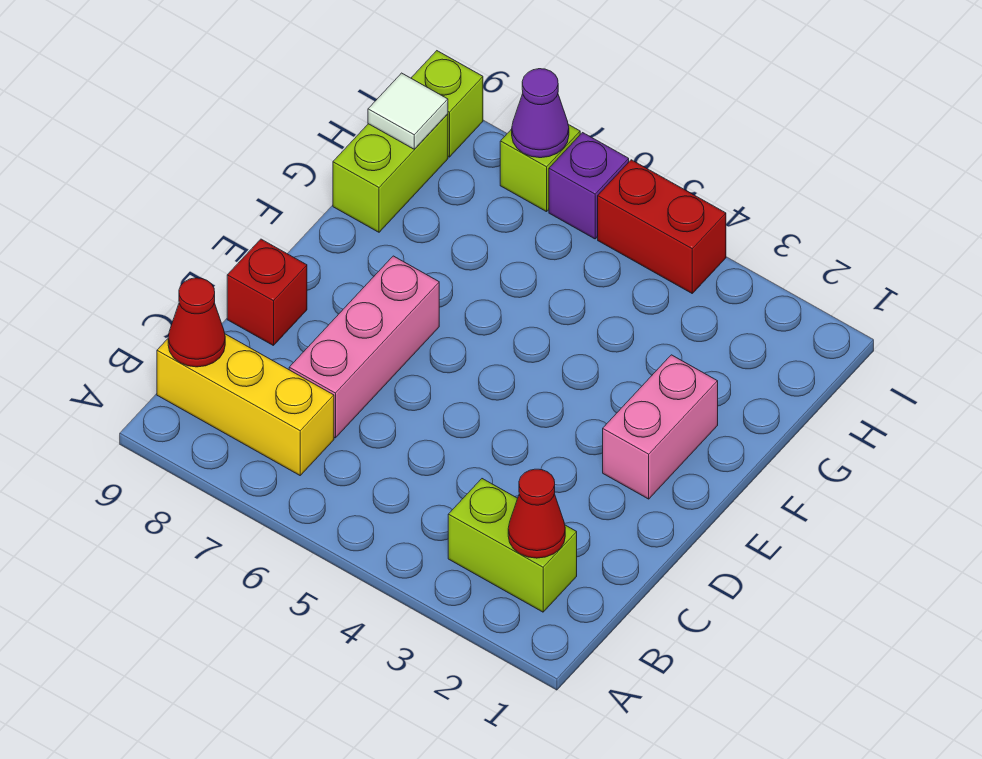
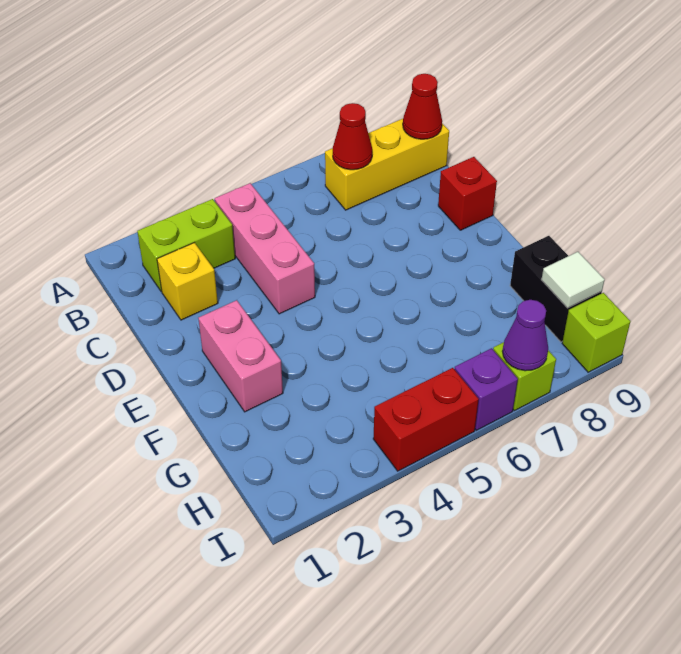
red 1x1 cone [508,469,565,558] -> red 1x1 cone moved to [333,103,372,170]
none -> yellow 1x1 brick [157,243,218,320]
pink 1x3 brick [289,256,439,438] -> pink 1x3 brick moved to [215,183,315,314]
lime 1x2 brick [333,114,448,232] -> black 1x2 brick [510,236,602,342]

